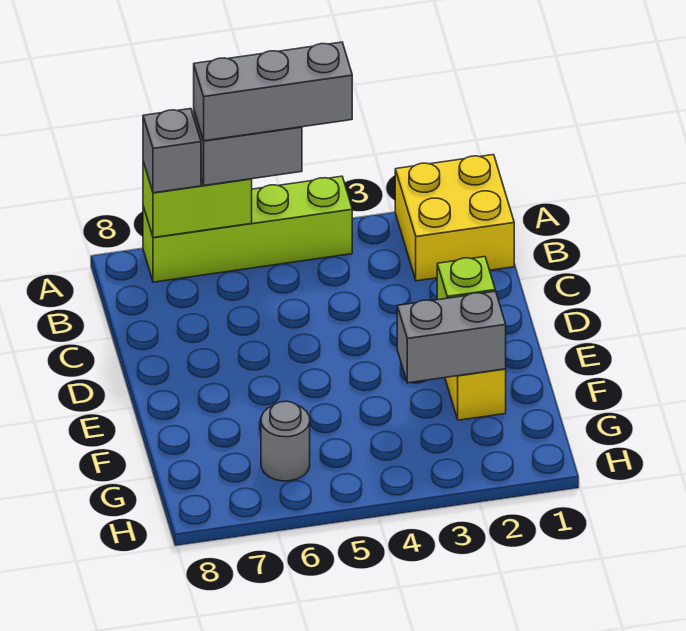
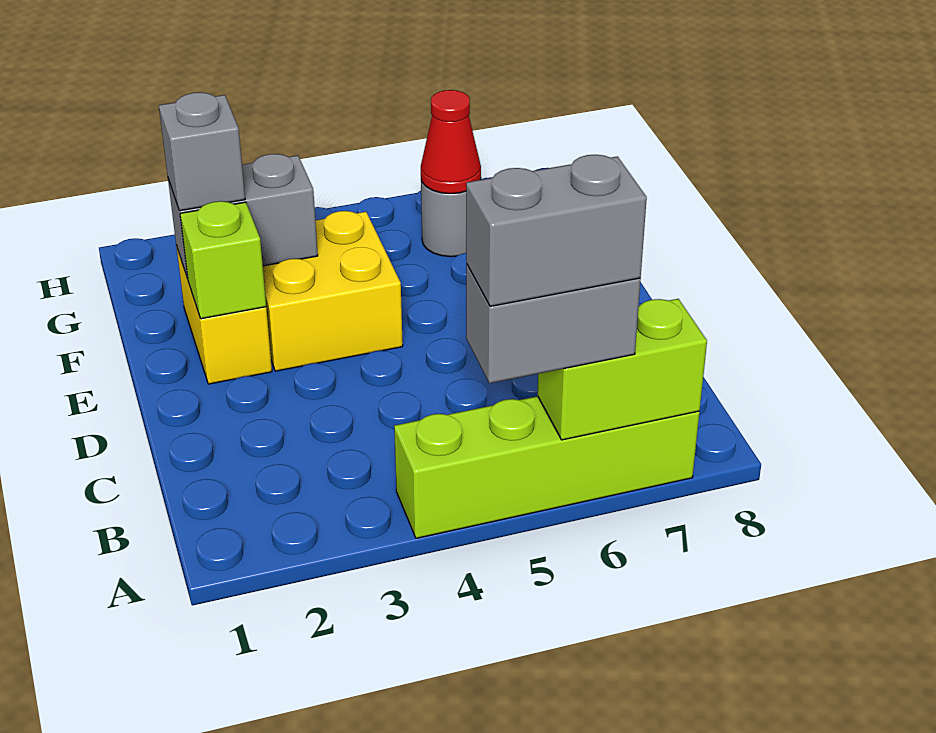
yellow 2x2 brick [395,155,514,281] -> yellow 2x2 brick moved to [263,211,403,371]
grey 1x3 brick [194,42,352,141] -> grey 1x2 brick [466,155,647,306]
grey 1x1 brick [143,109,201,193] -> grey 1x1 brick moved to [159,92,245,211]
none -> red 1x1 cone [421,90,481,194]

